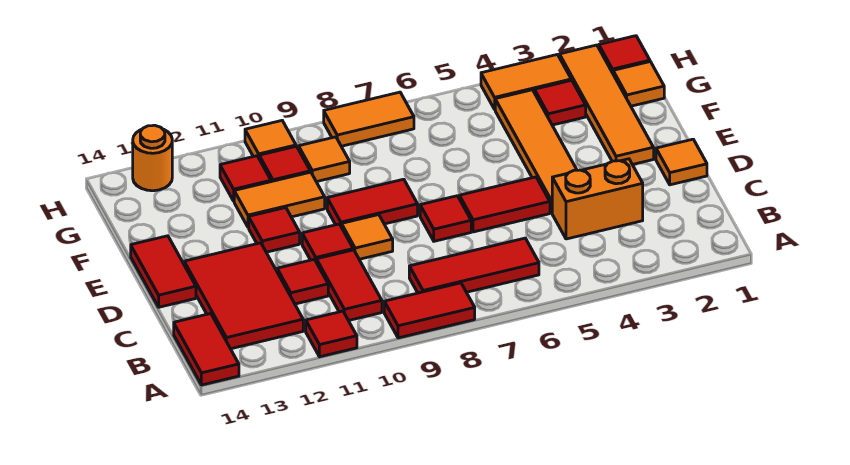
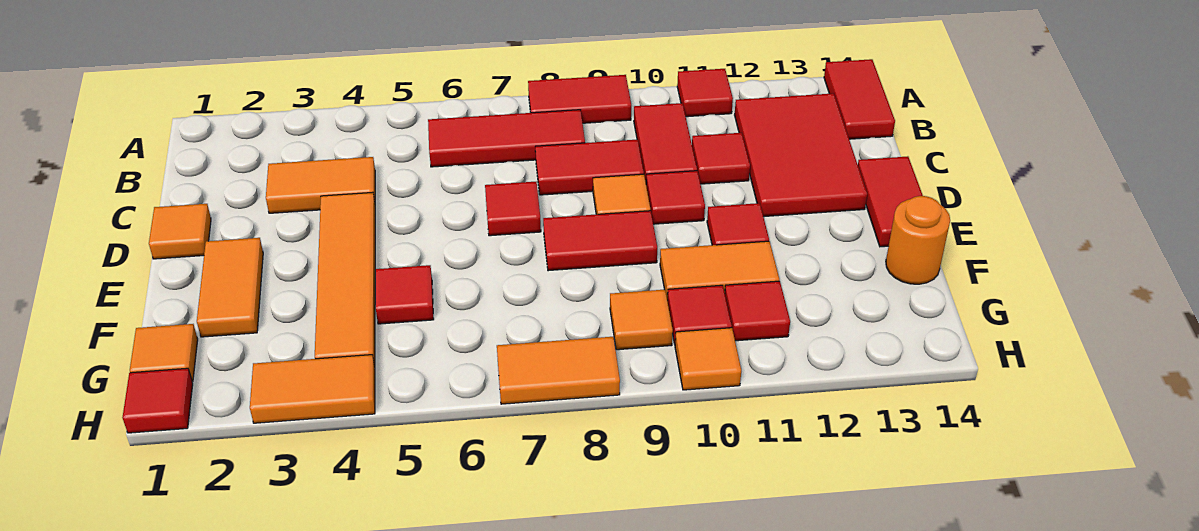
orange 1x2 brick [552,159,643,239] -> orange 1x2 tile [266,157,375,213]
red 1x2 tile [459,177,550,232] -> red 1x2 tile moved to [535,140,644,195]
orange 1x4 tile [560,45,654,165] -> orange 1x2 tile [197,238,263,337]
red 1x1 tile [535,80,586,125] -> red 1x1 tile moved to [376,265,434,324]
orange 1x1 round brick [133,125,172,191] -> orange 1x1 round brick moved to [886,196,950,284]

